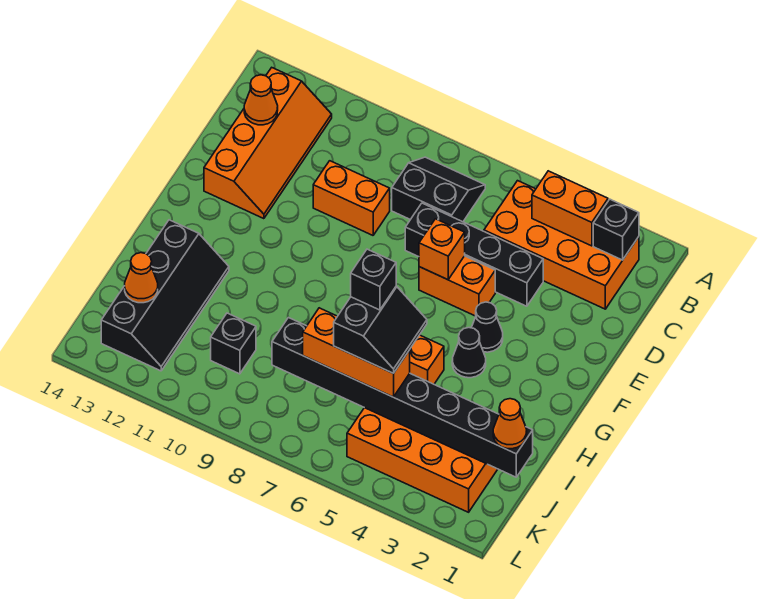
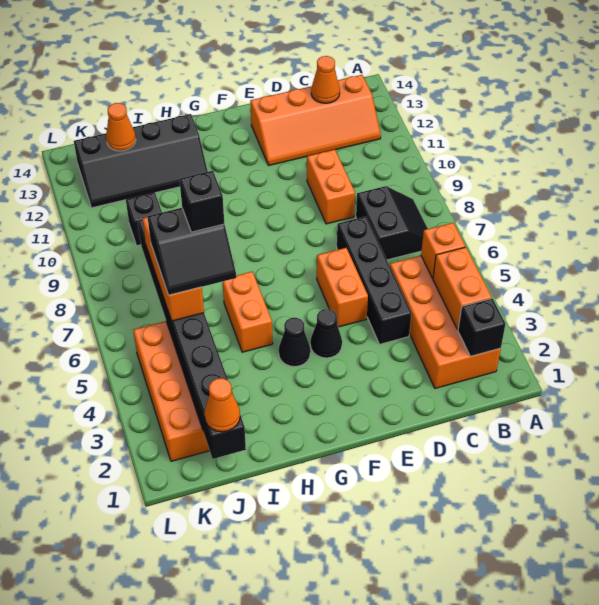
orange 1x1 brick [419,219,465,280] -> orange 1x1 brick moved to [421,223,465,279]

